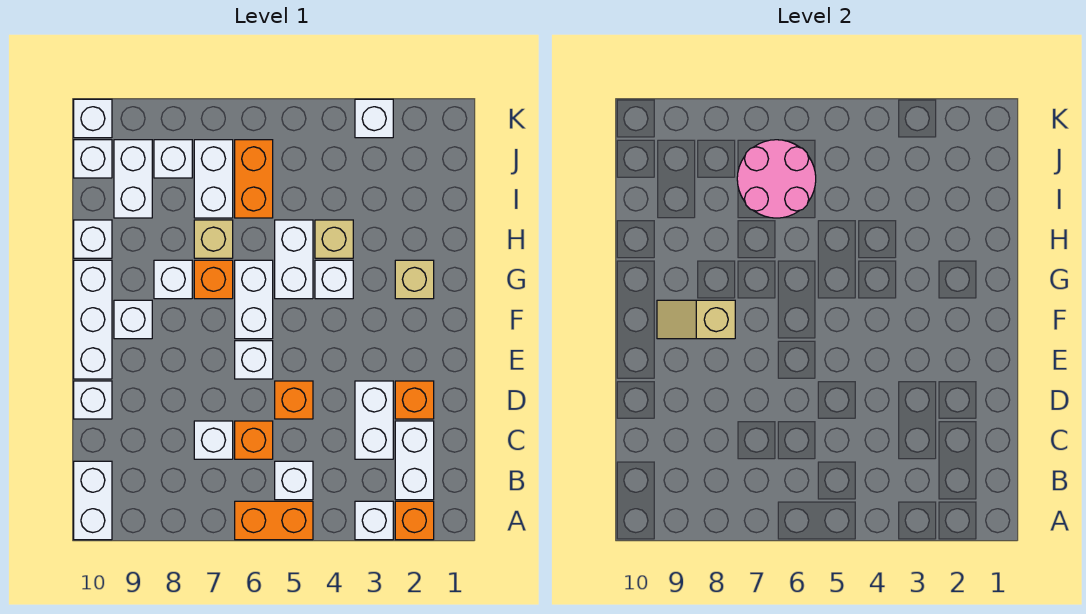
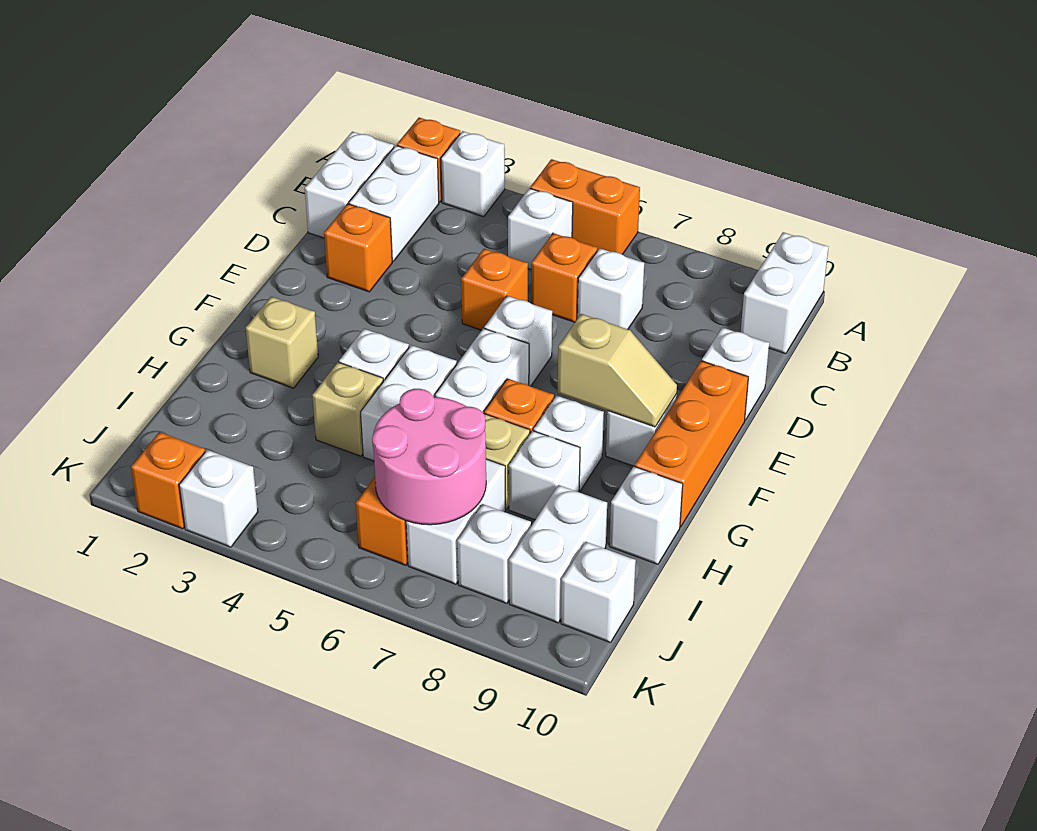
white 1x2 brick [355,381,393,459] -> white 1x2 brick moved to [305,132,394,238]
white 1x3 brick [74,260,112,379] -> orange 1x3 brick [635,361,748,527]
none -> orange 1x1 brick [131,432,205,529]
white 1x1 brick [74,99,112,138] -> white 1x1 brick moved to [509,431,580,520]

